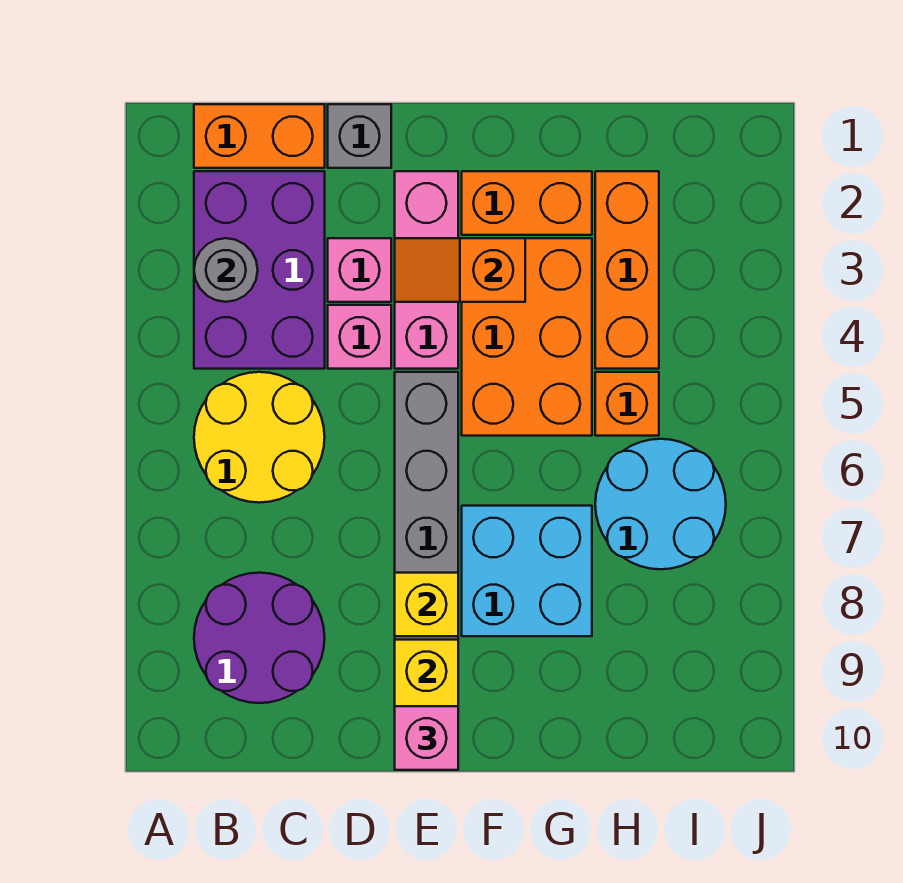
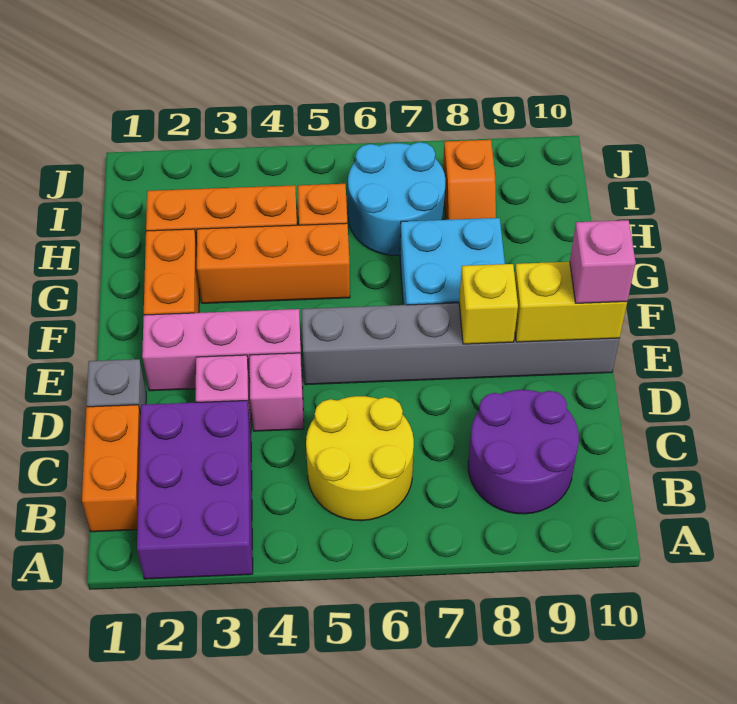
purple 2x3 brick [194,171,325,369] -> purple 2x3 brick turned to [137,401,253,579]
grey 1x1 round brick [194,238,258,302] -> none
orange 1x2 slope [395,238,525,302] -> orange 1x2 slope moved to [443,140,496,220]
orange 2x3 brick [462,238,592,436] -> orange 1x3 brick [197,223,350,303]

